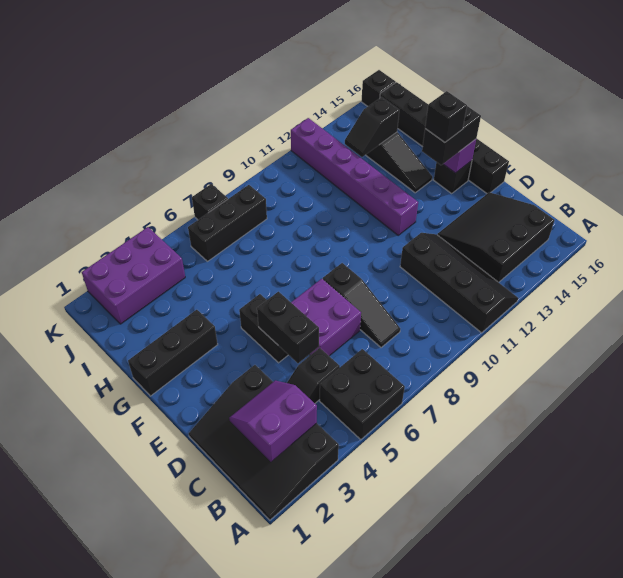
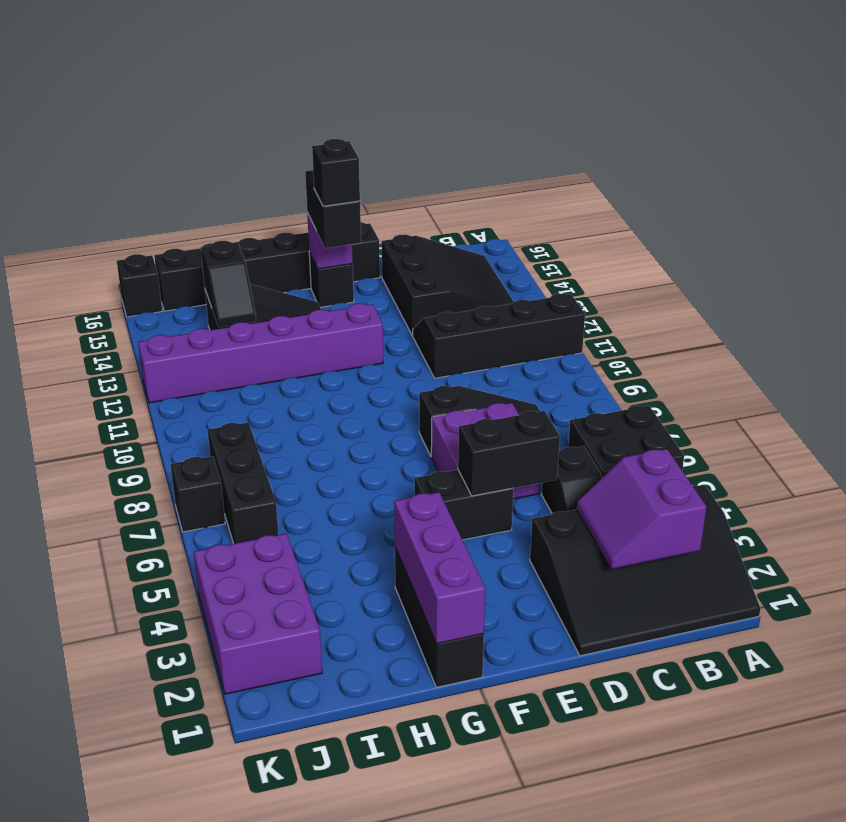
black 3x3 slope [437,192,554,282] -> black 3x3 slope turned to [381,234,514,335]
none -> purple 1x3 brick [394,492,485,644]

